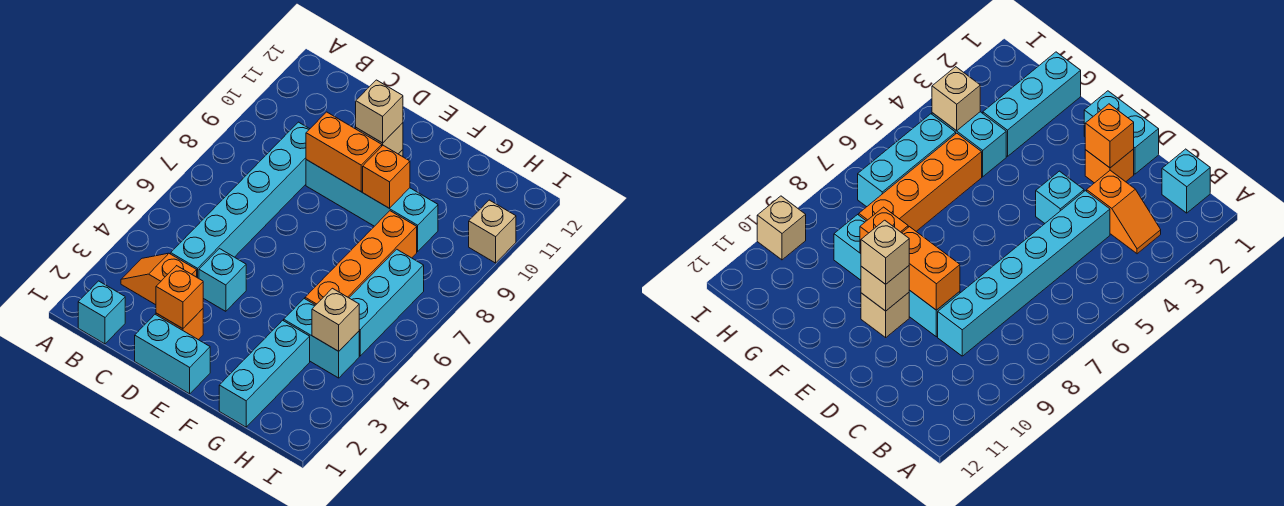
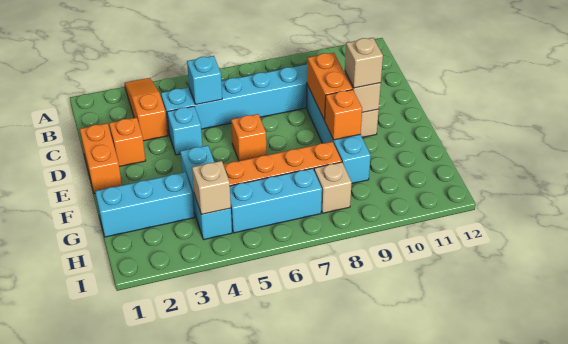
cyan 1x1 brick [78,281,125,344] -> cyan 1x1 brick moved to [187,56,222,105]
orange 1x2 slope [121,253,197,305] -> orange 1x3 slope [125,78,168,141]
cyan 1x2 brick [135,314,210,394] -> orange 1x2 brick [80,123,122,193]
orange 1x1 brick [156,266,203,329] -> orange 1x1 brick moved to [231,114,266,161]
cyan 1x2 brick [284,299,359,378] -> cyan 1x3 brick [180,145,232,240]
tan 1x1 brick [469,200,516,263] -> tan 1x1 brick moved to [314,162,352,213]

